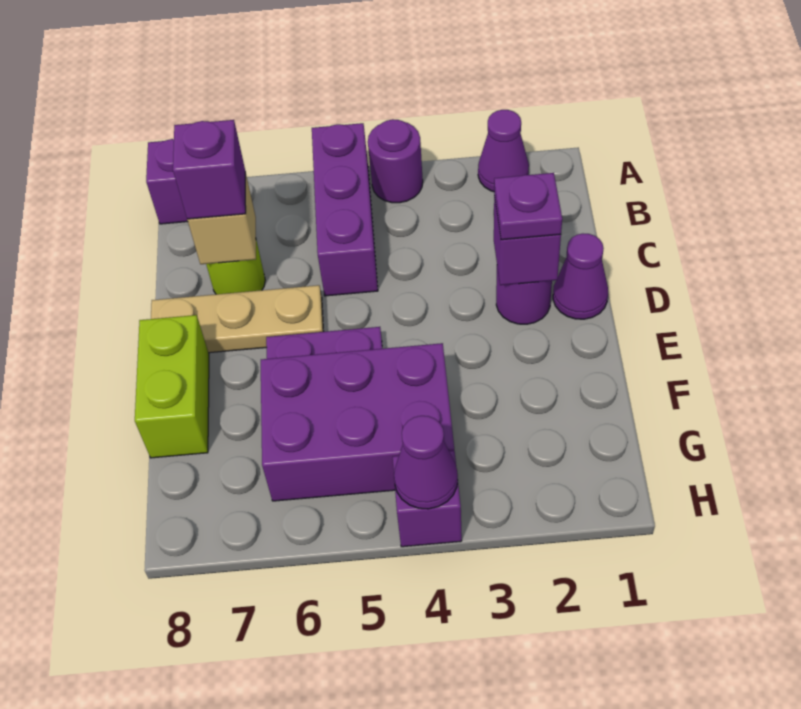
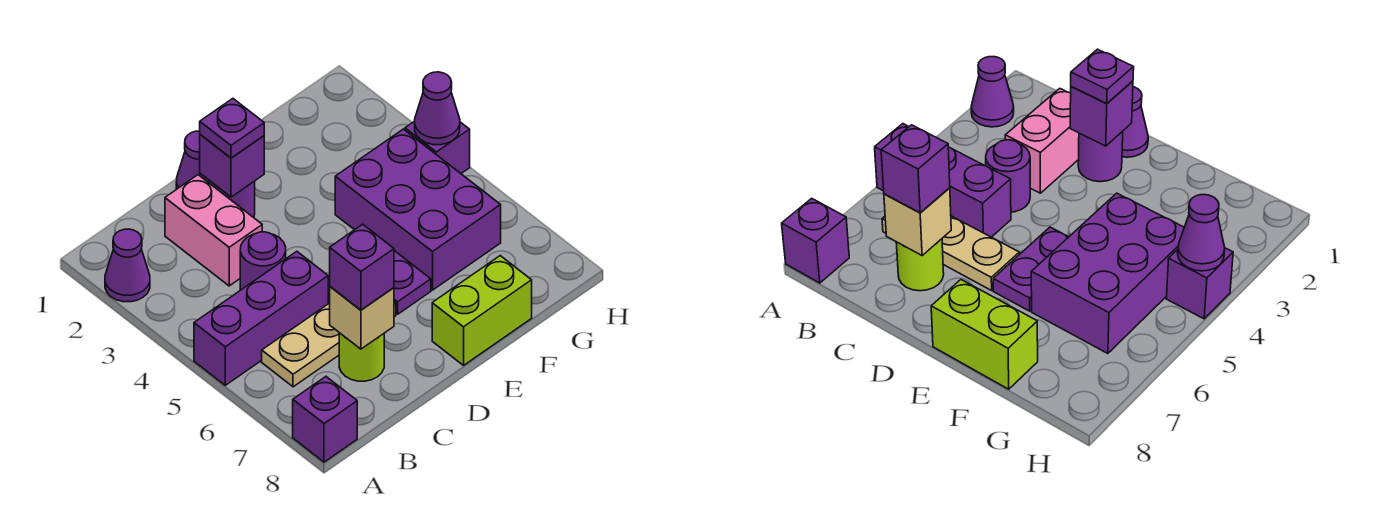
purple 1x1 round brick [368,119,423,203] -> purple 1x1 round brick moved to [240,232,286,290]
none -> pink 1x2 brick [165,175,262,286]
tan 1x3 plate [151,285,324,353] -> tan 1x3 plate turned to [262,302,396,387]

